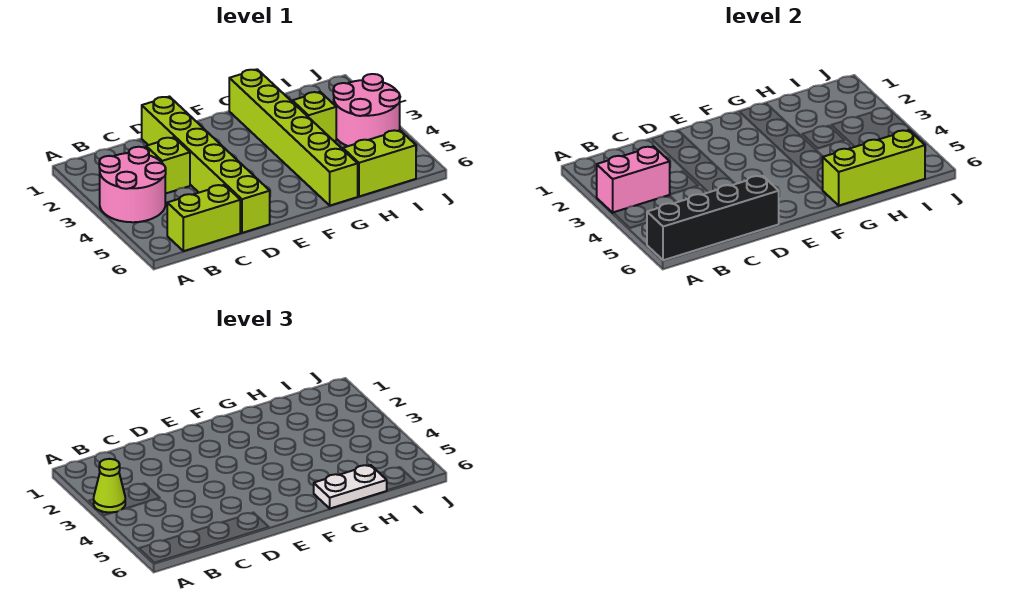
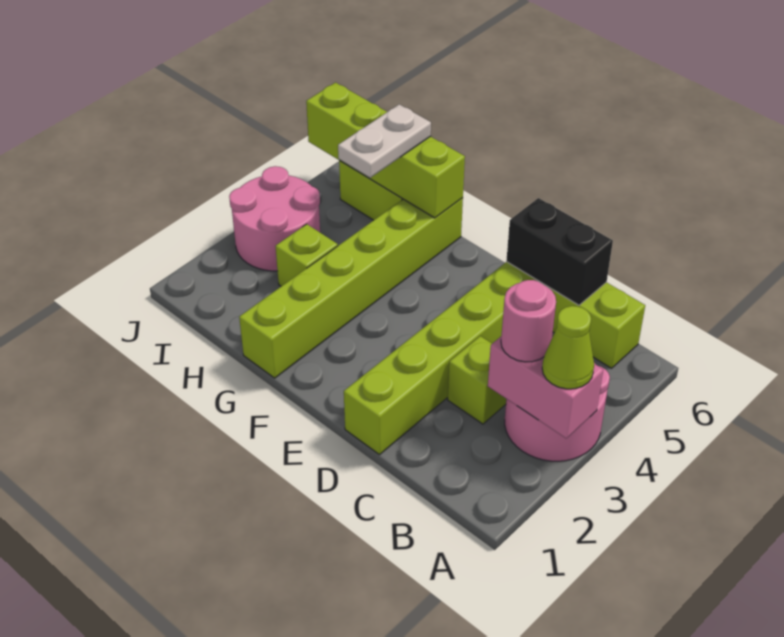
black 1x4 brick [647,176,779,260] -> black 1x2 brick [506,198,613,305]
none -> pink 1x1 round brick [501,280,556,362]
lime 1x3 brick [823,130,925,206] -> lime 1x4 brick [306,83,465,218]
white 1x2 plate [314,465,387,509] -> white 1x2 plate turned to [338,104,431,178]

